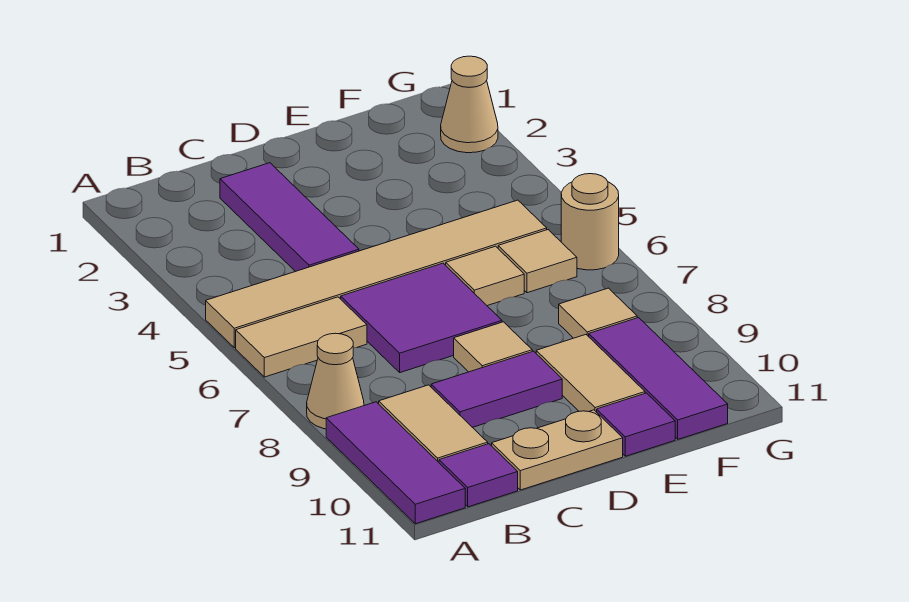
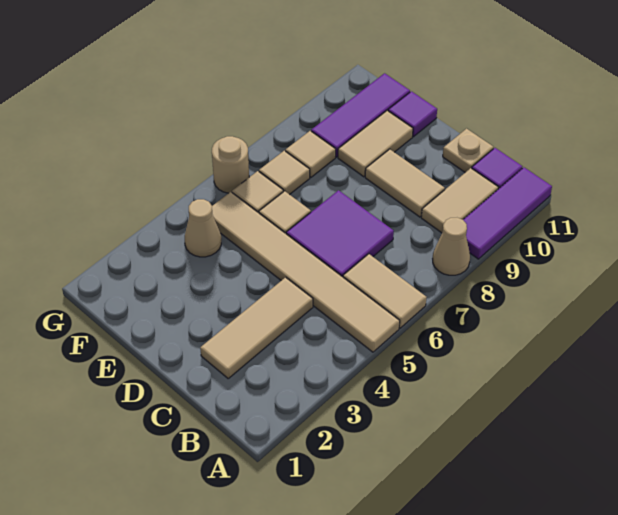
purple 1x3 tile [220,163,359,272] -> tan 1x3 tile [200,277,313,378]
purple 1x2 tile [431,351,562,427] -> tan 1x2 tile [365,149,445,217]
tan 1x2 plate [492,410,623,490] -> tan 1x1 plate [443,129,493,172]
tan 1x1 tile [454,322,532,372] -> tan 1x1 tile moved to [259,151,310,195]
tan 1x1 cone [441,56,498,153] -> tan 1x1 cone moved to [185,199,221,257]

